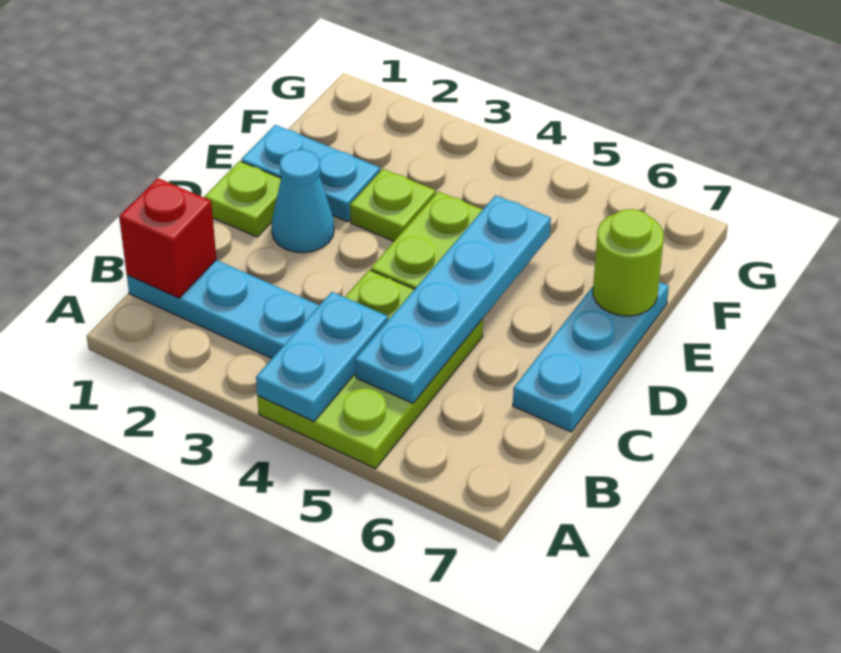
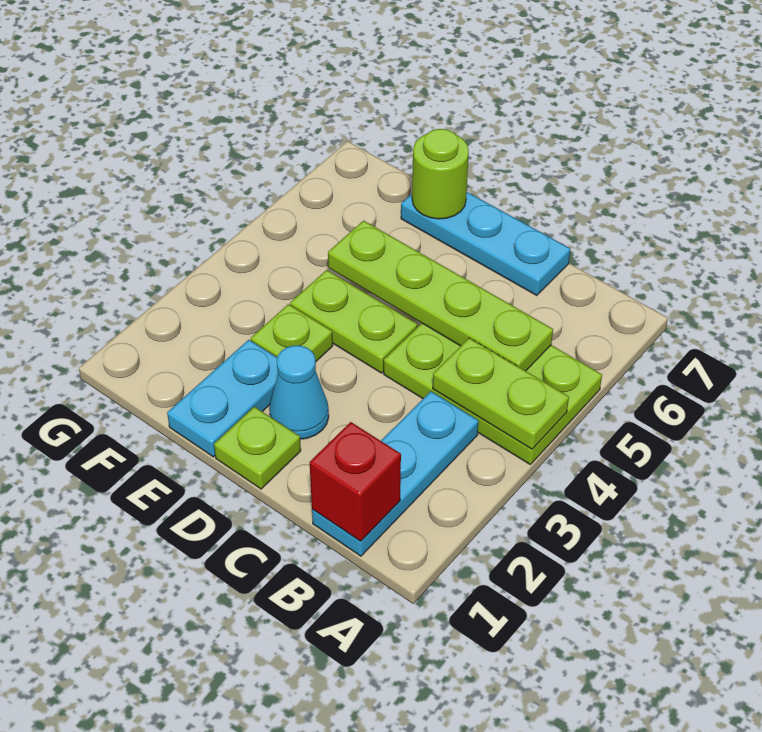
cyan 1x2 plate [256,292,388,421] -> lime 1x2 plate [433,338,569,449]
cyan 1x4 plate [355,195,551,403] -> lime 1x4 plate [328,221,553,371]

